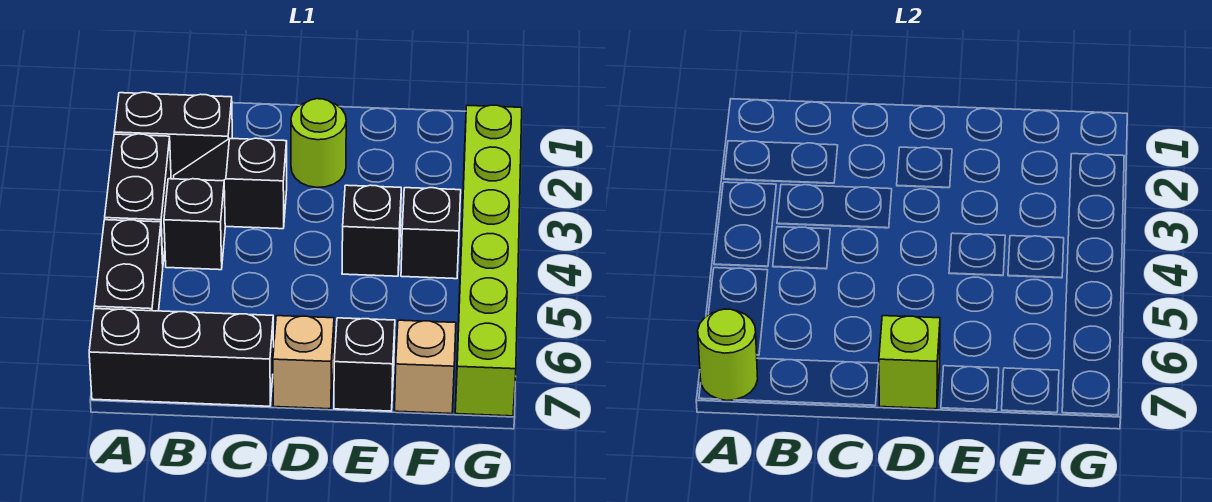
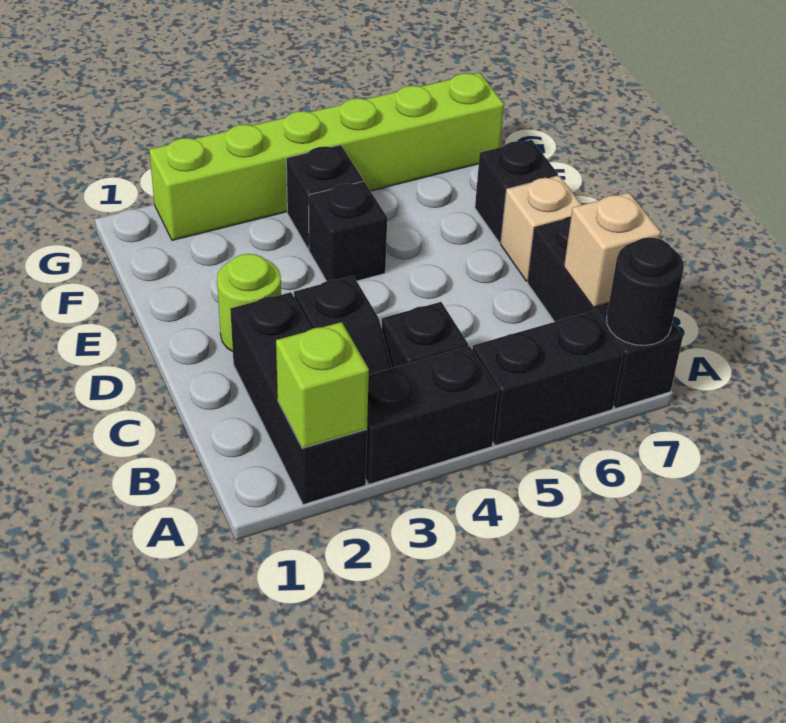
black 1x2 brick [114,92,233,179] -> black 1x3 brick [230,292,367,505]
lime 1x1 round brick [698,309,758,401] -> black 1x1 round brick [607,237,684,345]
lime 1x1 brick [879,316,940,409] -> lime 1x1 brick moved to [276,322,369,448]
tan 1x1 brick [395,320,456,414] -> tan 1x1 brick moved to [564,193,661,307]

